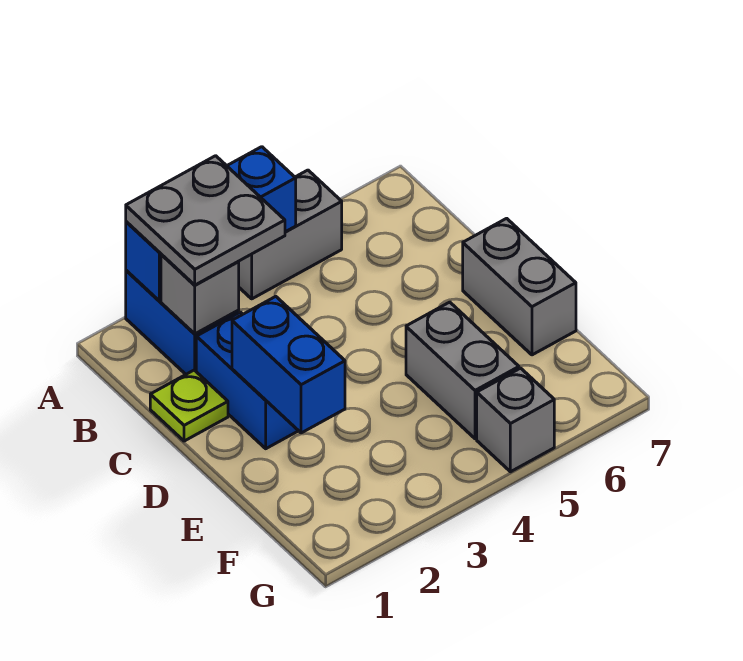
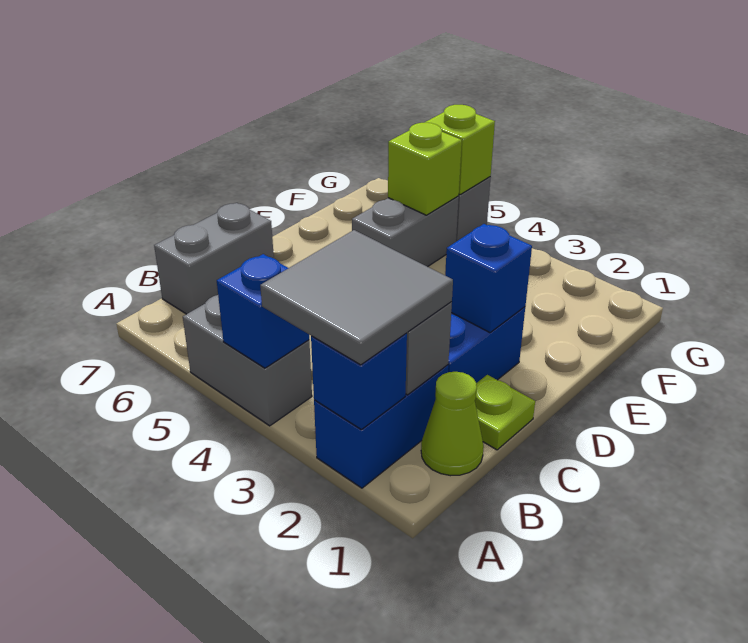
grey 2x2 plate [126,156,285,285] -> grey 2x2 tile [260,230,453,365]
none -> lime 1x1 cone [421,372,484,476]
blue 1x2 brick [232,296,345,433] -> blue 1x1 brick [445,224,532,333]
grey 1x2 brick [463,218,576,355] -> grey 1x2 brick moved to [154,203,274,314]
none -> lime 1x1 brick [388,123,462,215]
none -> lime 1x1 brick [425,105,495,194]

